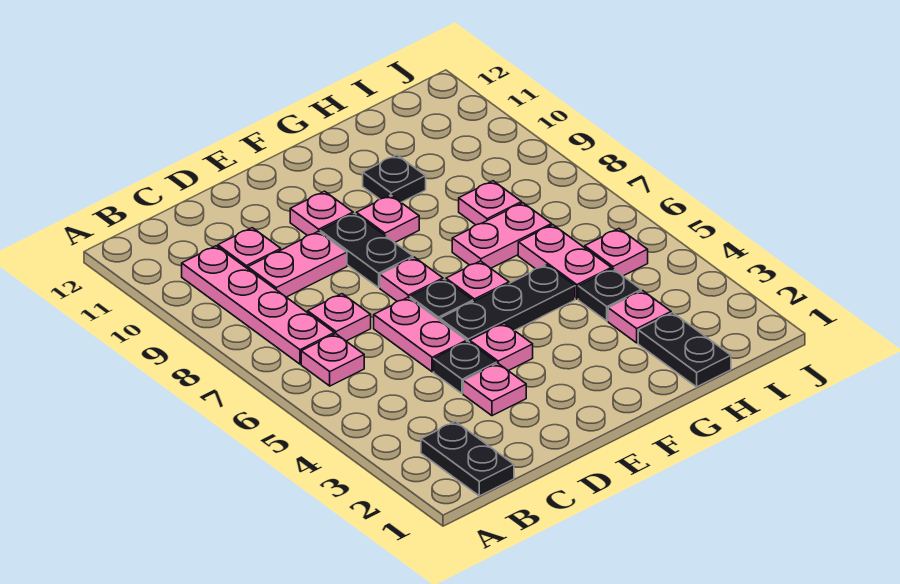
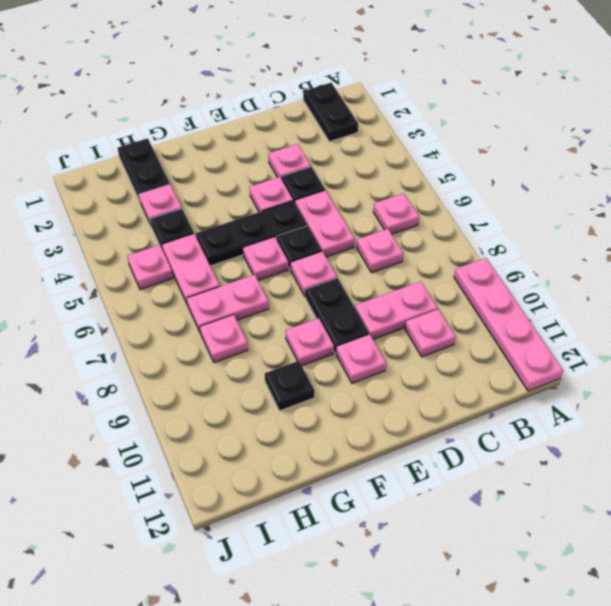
pink 1x4 plate [182,246,334,364] -> pink 1x4 plate moved to [454,258,563,391]

